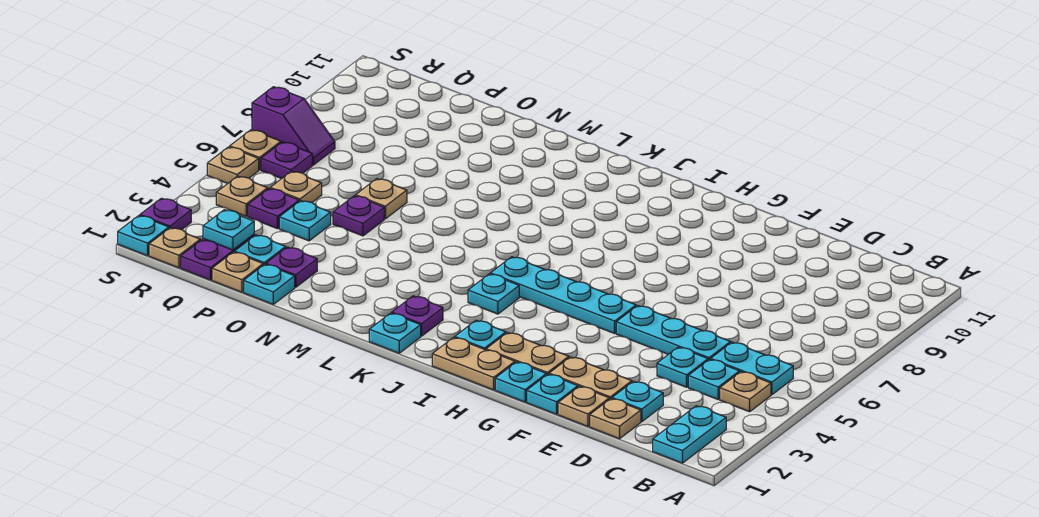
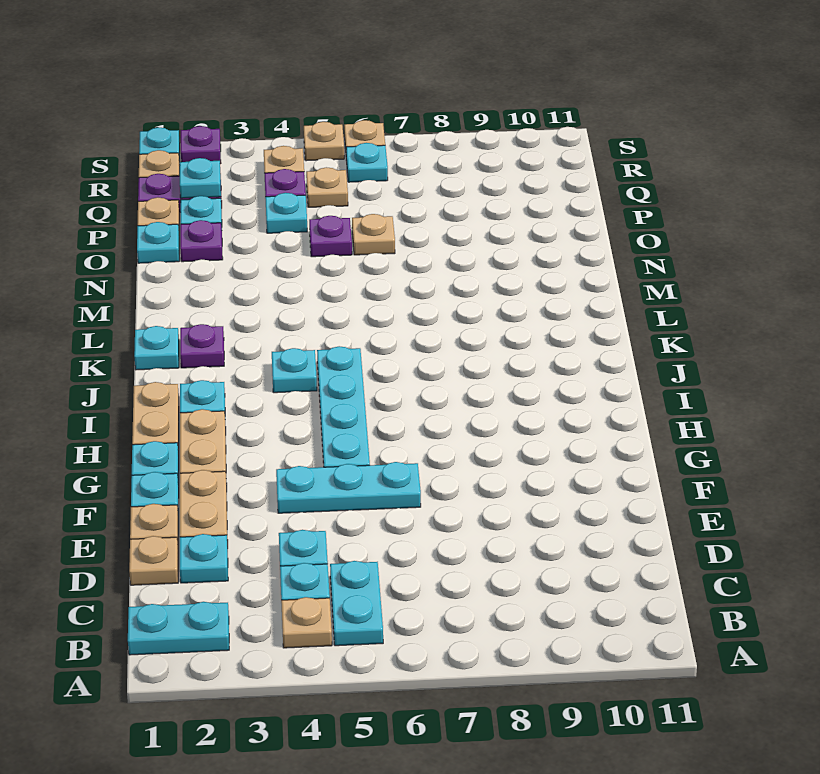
cyan 1x3 plate [616,306,731,360] -> cyan 1x3 plate turned to [276,462,421,513]
purple 1x1 plate [261,142,312,179] -> cyan 1x1 plate [346,143,388,182]
purple 1x2 slope [252,87,335,165] -> none

